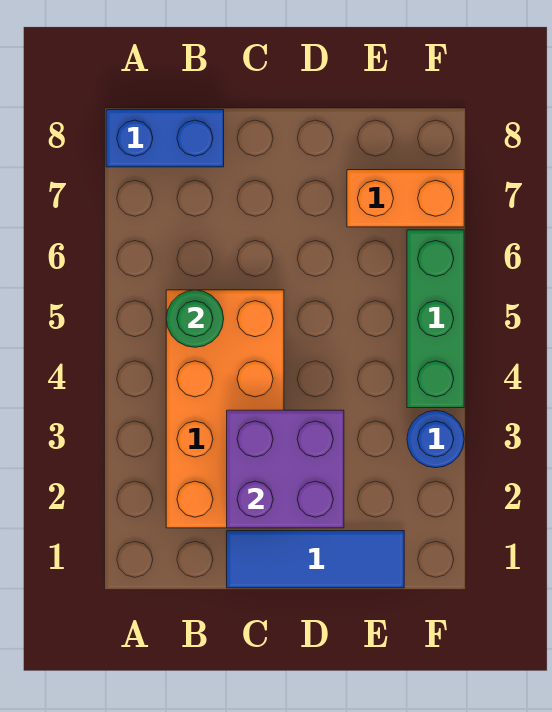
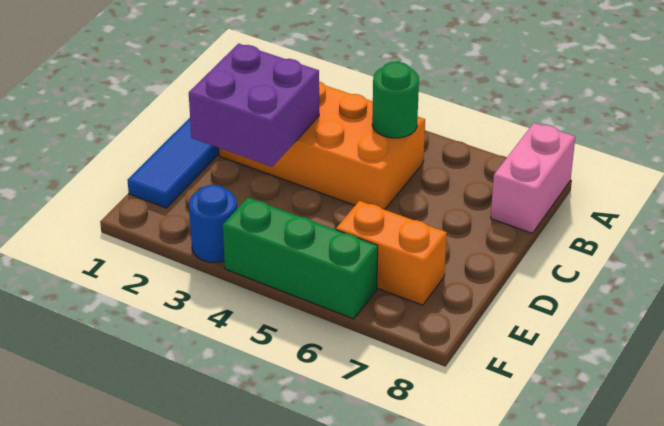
blue 1x2 brick [106,110,224,167] -> pink 1x2 brick [491,123,575,233]
orange 1x2 brick [347,170,464,227] -> orange 1x2 brick turned to [336,201,447,305]

